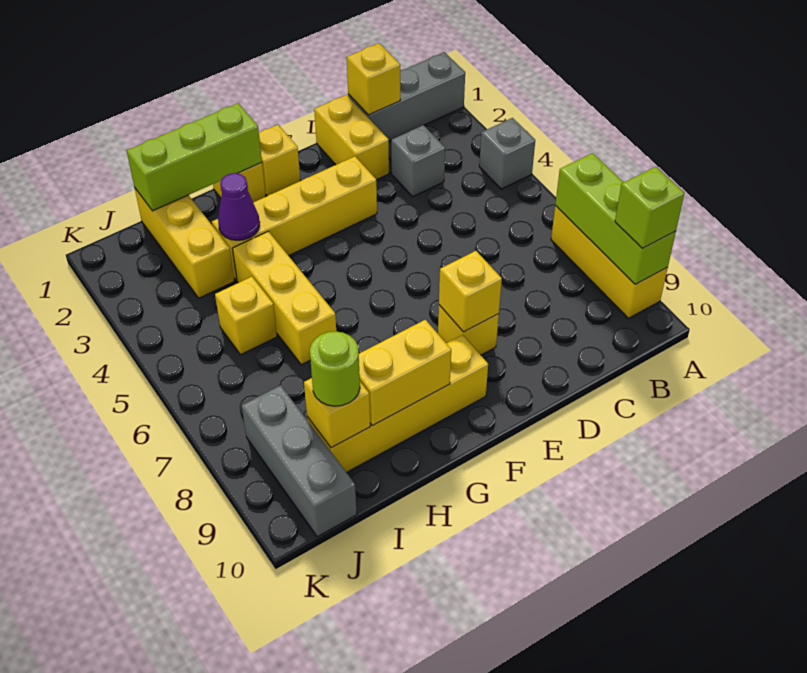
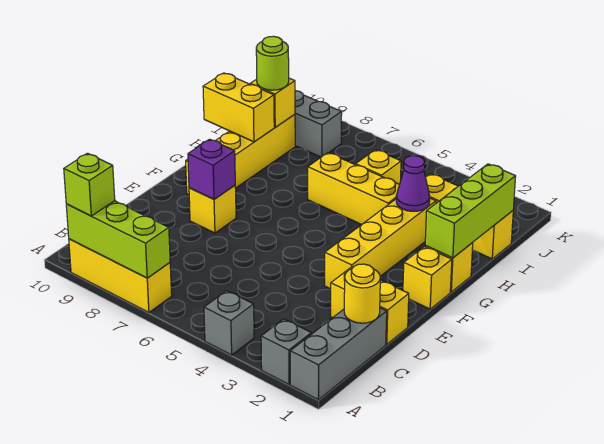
yellow 1x1 brick [347,43,400,115] -> yellow 1x1 round brick [344,264,380,323]
grey 1x1 brick [391,125,445,197] -> grey 1x1 brick moved to [261,319,311,385]
yellow 1x1 brick [439,251,502,332] -> purple 1x1 brick [188,139,235,199]
yellow 1x2 brick [359,320,451,426] -> yellow 1x2 brick turned to [203,73,274,142]

